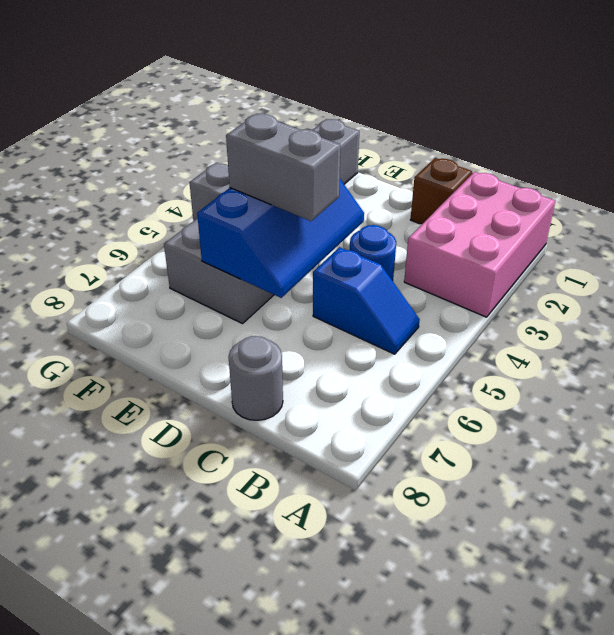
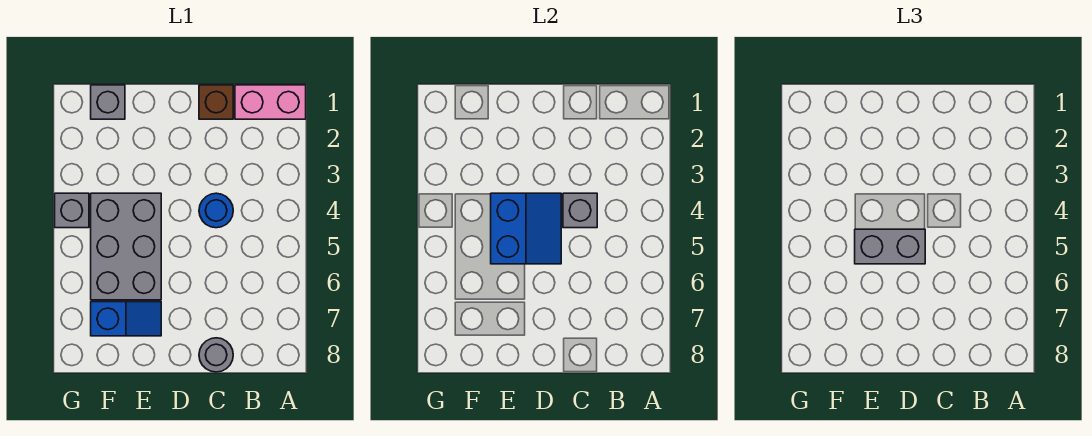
pink 2x3 brick [404,172,555,317] -> pink 1x2 brick [235,85,306,119]
blue 1x2 slope [313,247,420,354] -> blue 1x2 slope moved to [91,302,161,336]
none -> grey 1x1 brick [563,193,597,228]
blue 2x3 slope [197,179,364,298] -> blue 2x2 slope [491,193,561,264]

